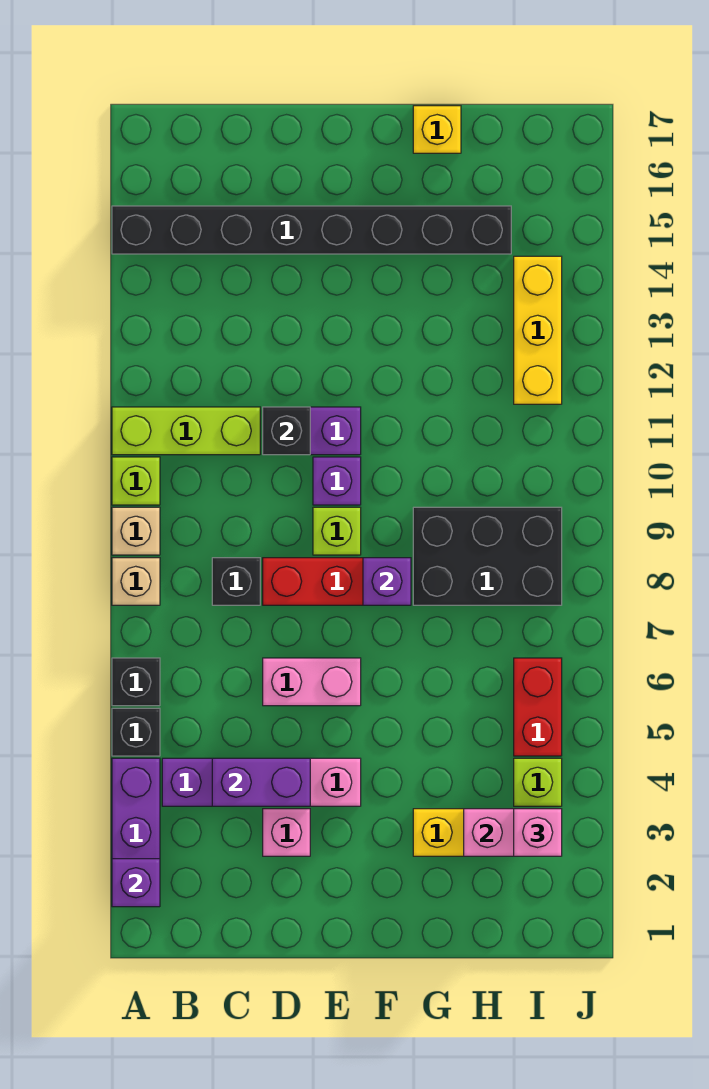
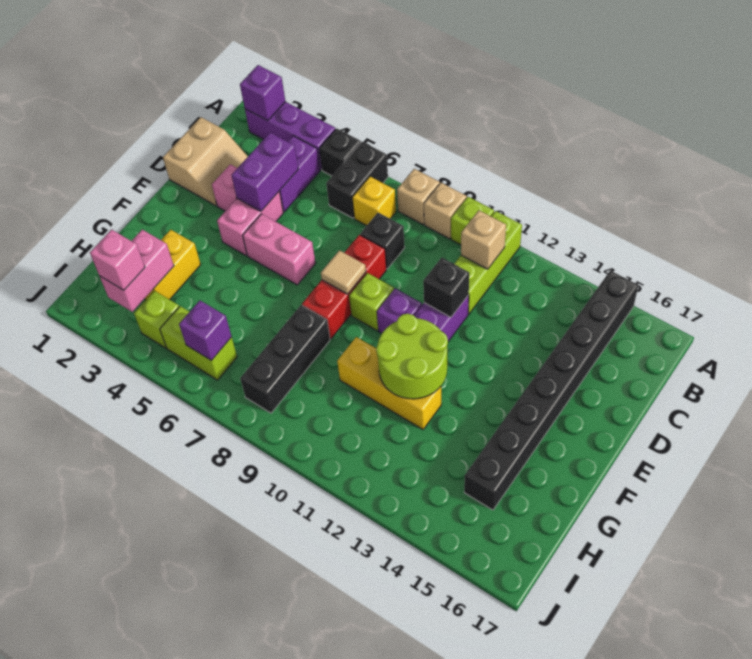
black 1x1 brick [112,658,160,706] -> black 1x2 brick [326,142,388,218]
none -> tan 1x1 brick [461,210,506,269]
none -> tan 2x2 slope [163,117,248,206]
pink 1x2 brick [263,658,361,706] -> pink 1x2 brick turned to [243,214,315,285]
none -> tan 1x1 tile [321,250,366,294]
purple 1x1 brick [363,558,411,605] -> purple 1x1 brick moved to [179,301,232,361]
none -> lime 2x2 round brick [376,314,448,399]
black 2x3 brick [413,507,562,605] -> black 1x3 brick [240,305,330,413]
yellow 1x1 brick [413,106,461,153] -> yellow 1x1 brick moved to [352,177,396,226]
red 1x2 brick [514,658,562,756] -> lime 1x2 brick [160,306,237,380]
yellow 1x3 brick [514,256,562,404] -> yellow 1x3 brick moved to [337,337,441,429]

